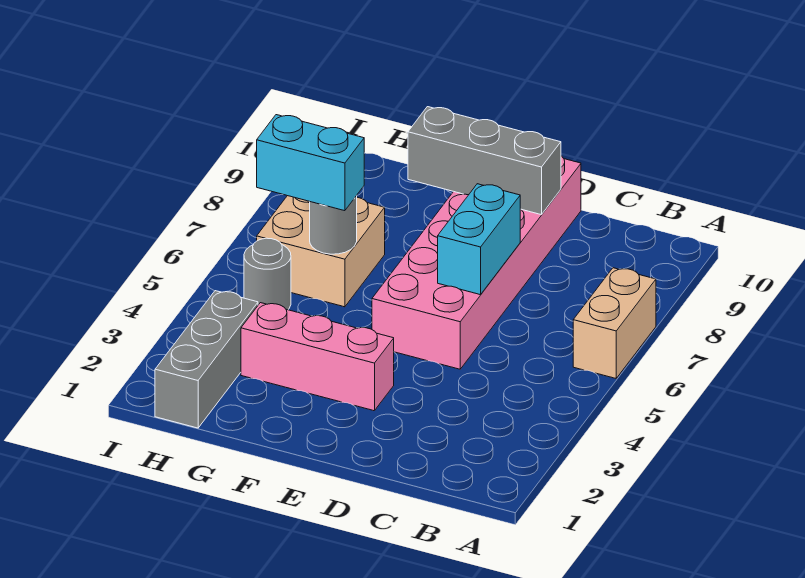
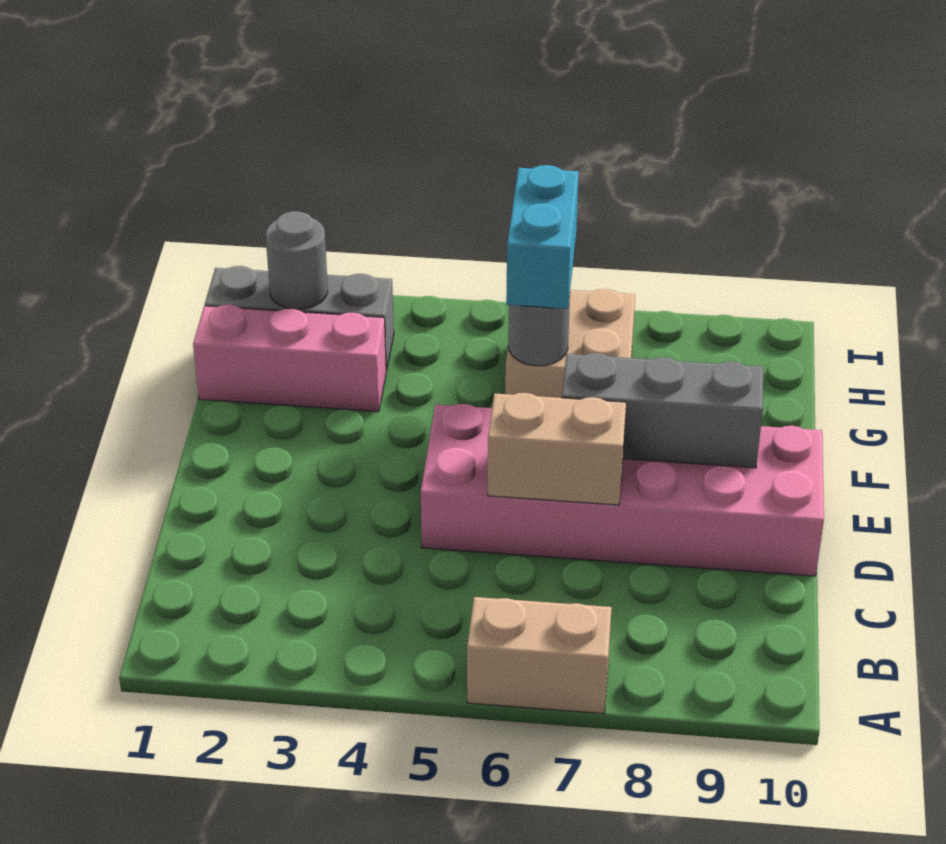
cyan 1x2 brick [438,184,520,295] -> tan 1x2 brick [488,393,626,505]
grey 1x3 brick [408,107,561,215] -> grey 1x3 brick turned to [562,353,763,468]
pink 1x3 brick [241,303,394,411] -> pink 1x3 brick turned to [193,305,386,412]
grey 1x1 round brick [244,238,291,310] -> grey 1x1 round brick moved to [266,211,328,309]

